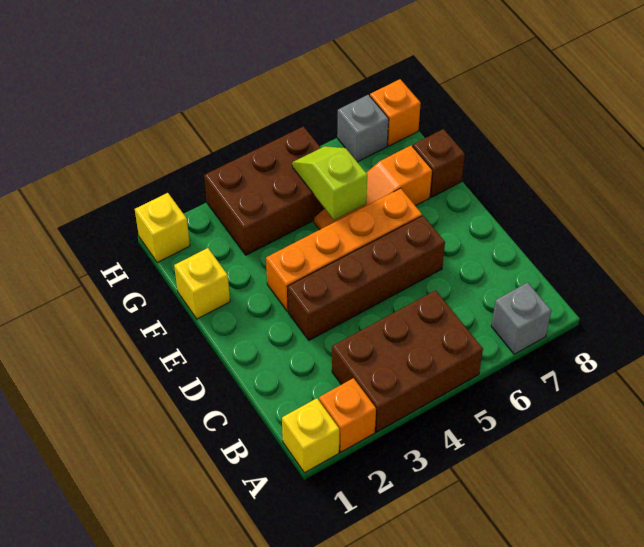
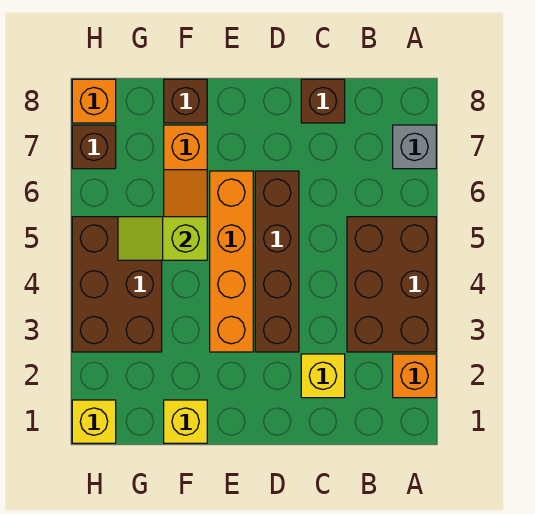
yellow 1x1 brick [282,398,339,473] -> yellow 1x1 brick moved to [301,354,345,398]
none -> brown 1x1 brick [301,79,345,123]
grey 1x1 brick [337,95,389,162] -> brown 1x1 brick [72,125,116,169]

